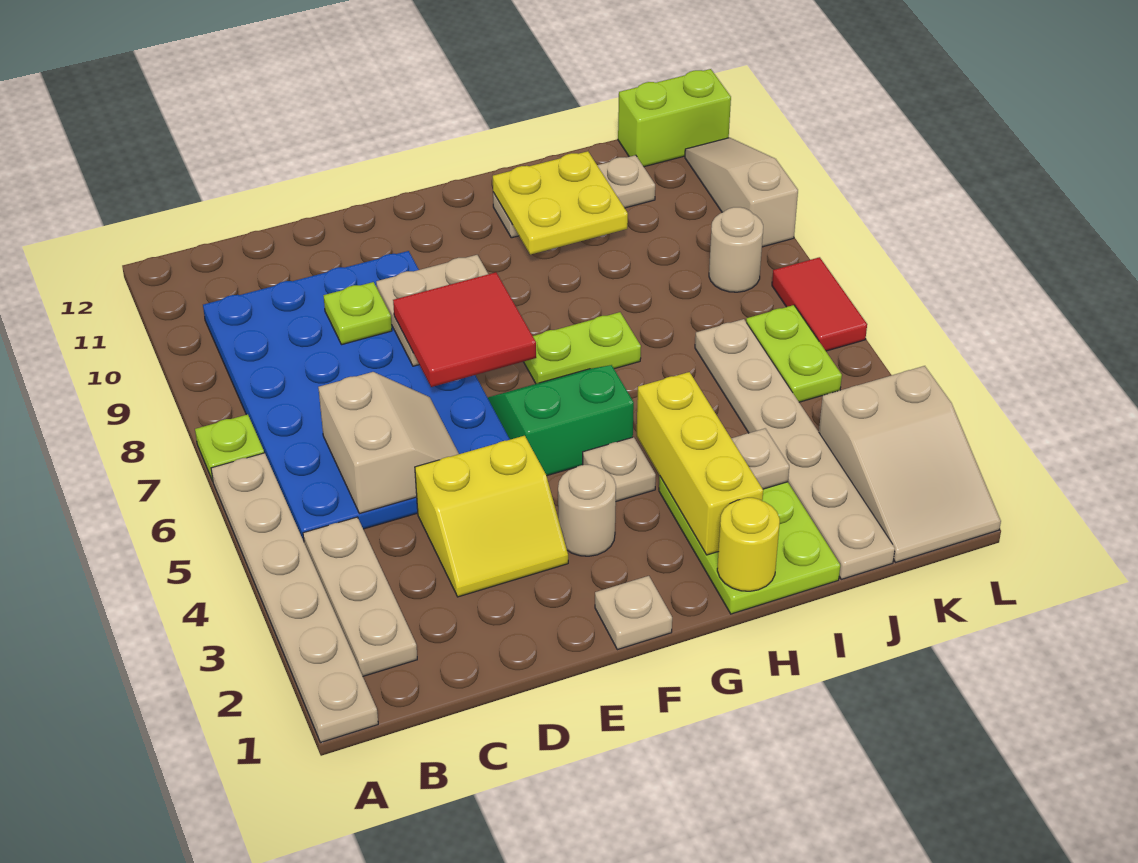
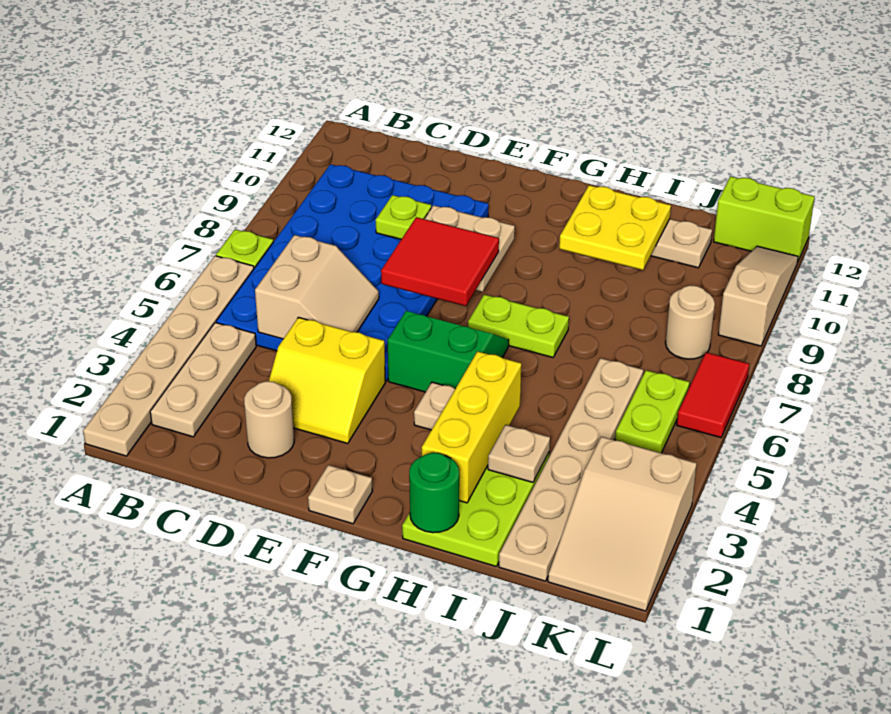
tan 1x1 round brick [558,465,616,556] -> tan 1x1 round brick moved to [244,381,294,458]
yellow 1x1 round brick [717,498,780,591] -> green 1x1 round brick [409,453,459,533]

